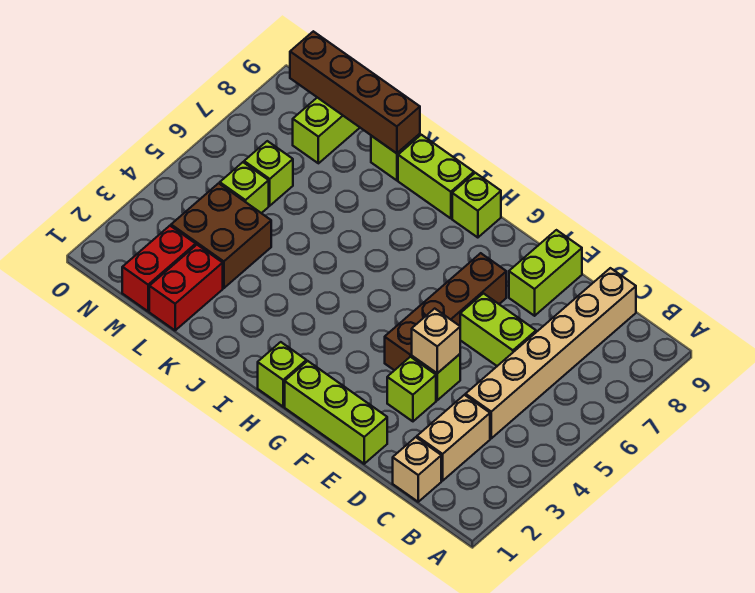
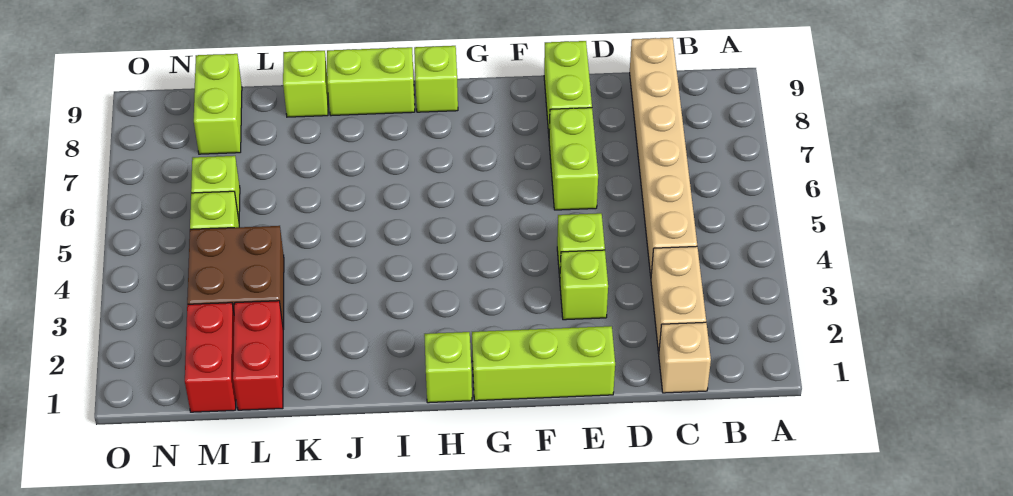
lime 1x2 brick [460,293,536,366] -> lime 1x2 brick turned to [549,108,598,210]
tan 1x1 brick [412,309,460,373] -> none
brown 1x4 brick [385,253,506,370] -> none
brown 1x4 brick [290,31,420,153] -> none

